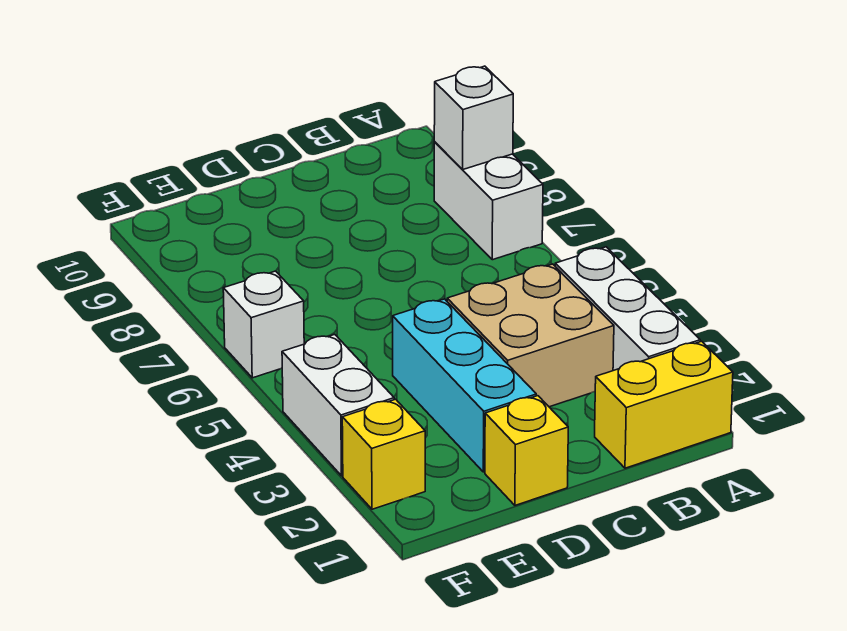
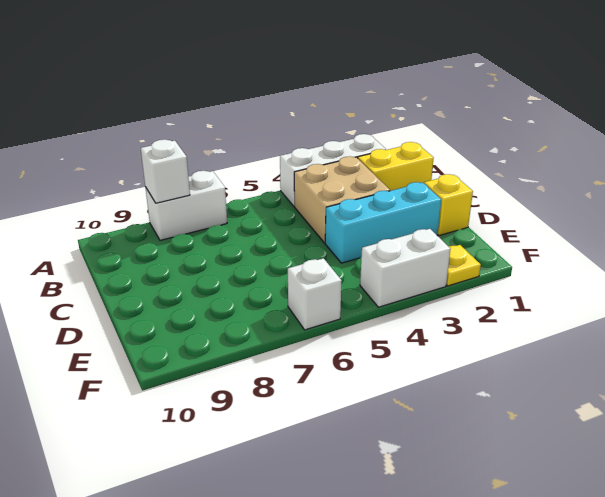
yellow 1x2 brick [595,341,733,468] -> yellow 1x2 brick turned to [358,142,434,191]
yellow 1x1 brick [342,399,425,509] -> yellow 1x1 plate [446,245,481,286]

